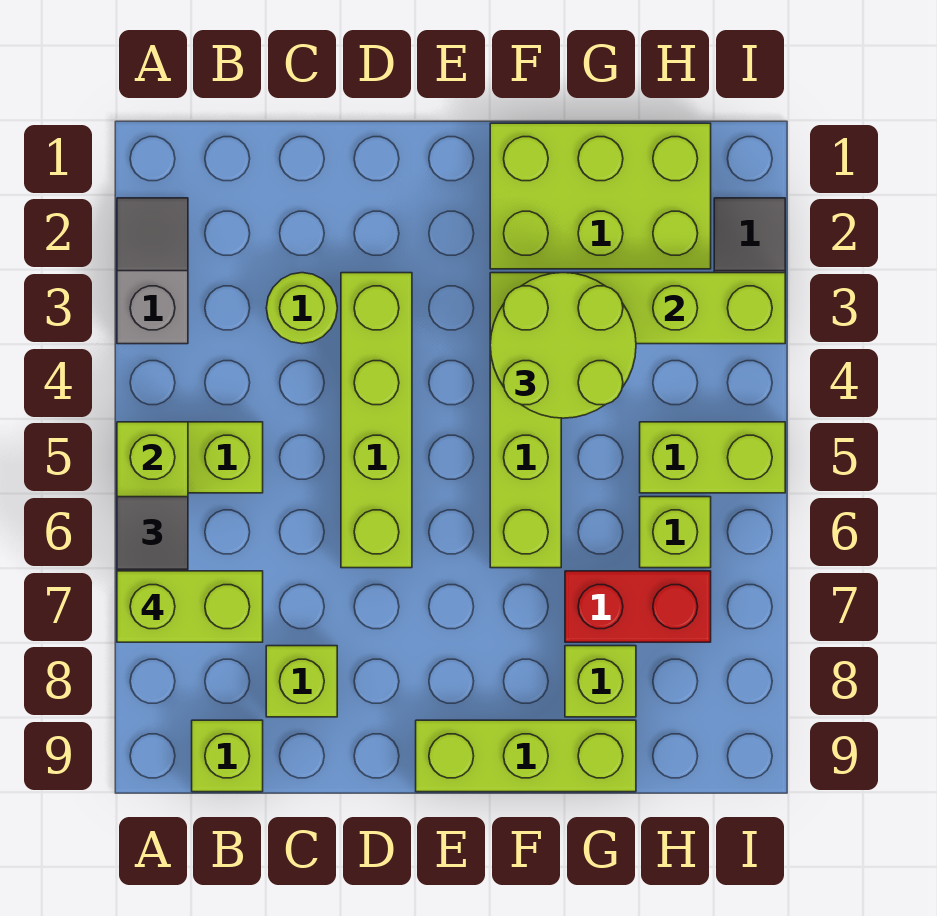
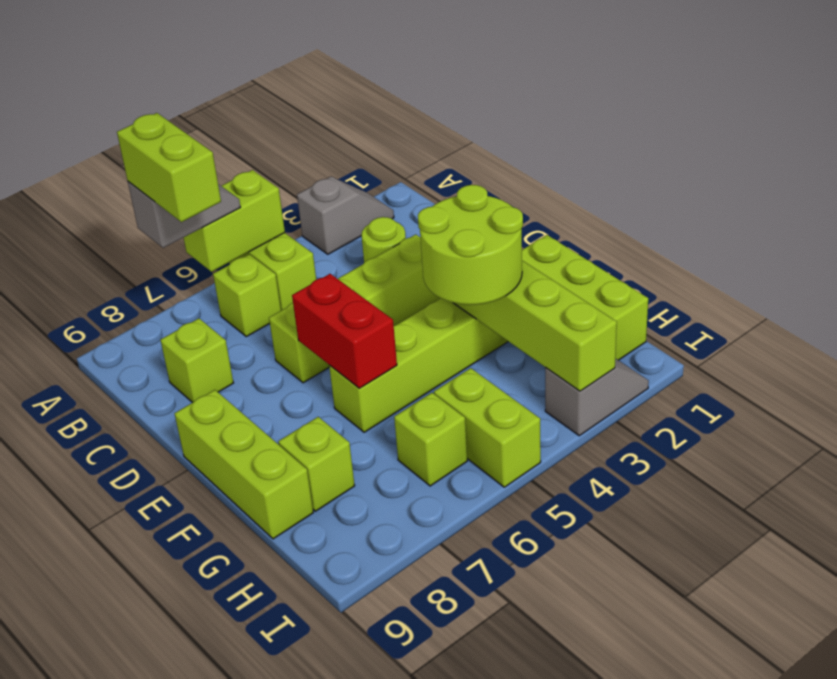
lime 1x1 brick [192,720,263,792] -> lime 1x1 brick moved to [213,254,281,337]
red 1x2 brick [565,571,711,642] -> red 1x2 brick moved to [292,274,397,388]

